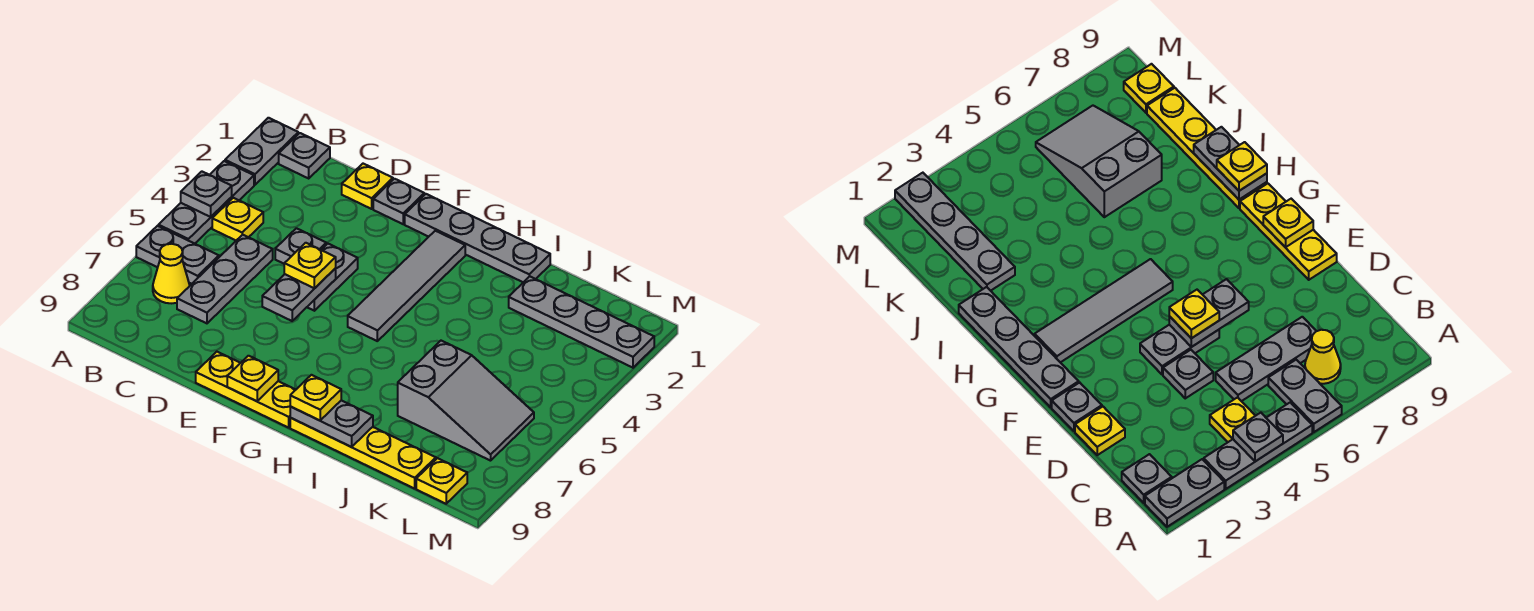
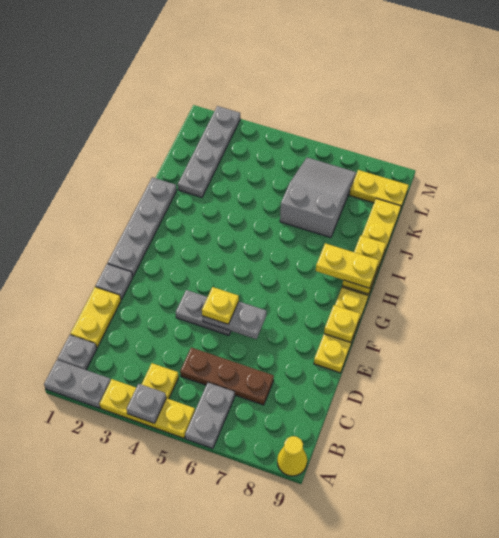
grey 1x3 plate [158,161,254,244] -> yellow 1x3 plate [100,379,195,438]
yellow 1x1 cone [153,244,189,303] -> yellow 1x1 cone moved to [277,436,307,476]
grey 1x3 plate [177,235,273,323] -> brown 1x3 plate [180,347,274,405]
yellow 1x1 plate [342,164,393,209] -> yellow 1x2 plate [71,287,121,347]
grey 1x1 plate [275,228,326,264] -> none
grey 1x4 tile [348,231,465,341] -> none
grey 1x2 plate [290,400,373,447] -> yellow 1x2 plate [342,236,386,294]
yellow 1x1 plate [290,375,341,420] -> yellow 1x2 plate [316,243,379,288]
yellow 1x1 plate [416,458,467,504] -> yellow 1x2 plate [349,170,409,207]

